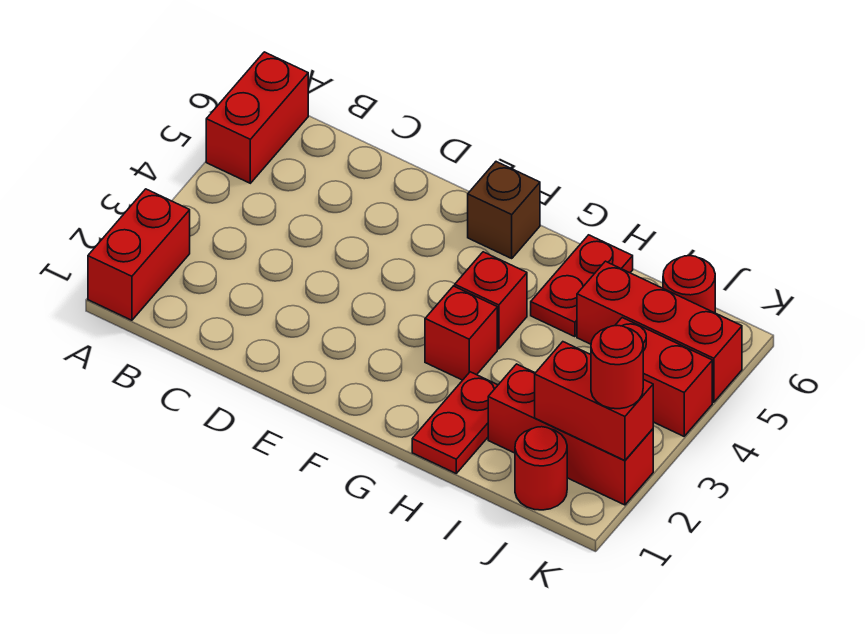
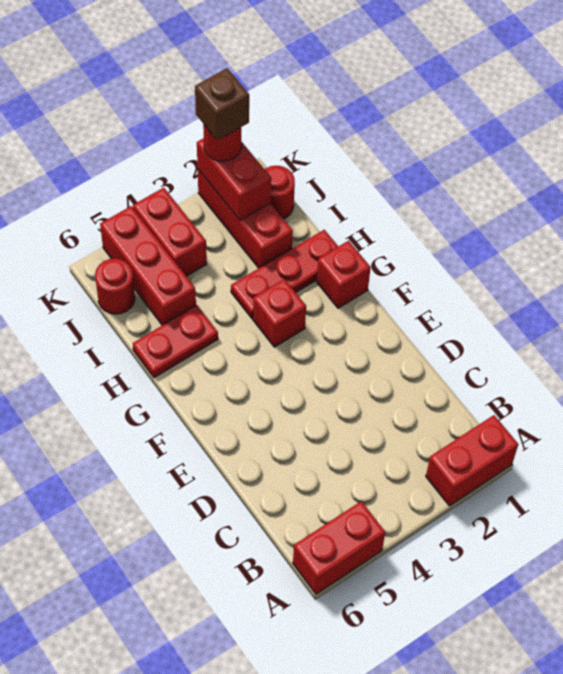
brown 1x1 brick [468,162,540,258] -> brown 1x1 brick moved to [195,68,249,140]
red 1x1 brick [455,252,527,349] -> red 1x1 brick moved to [317,241,371,308]
red 1x2 plate [412,372,498,473] -> red 1x3 plate [231,230,338,319]

